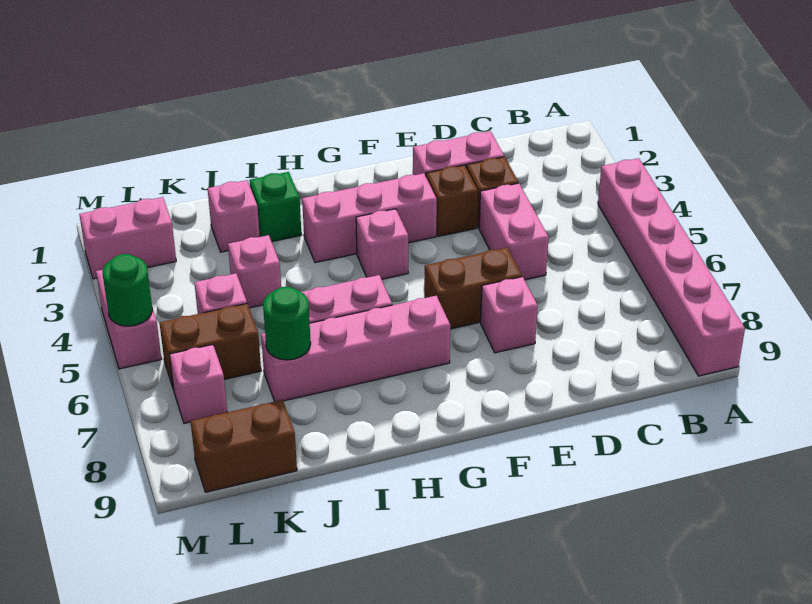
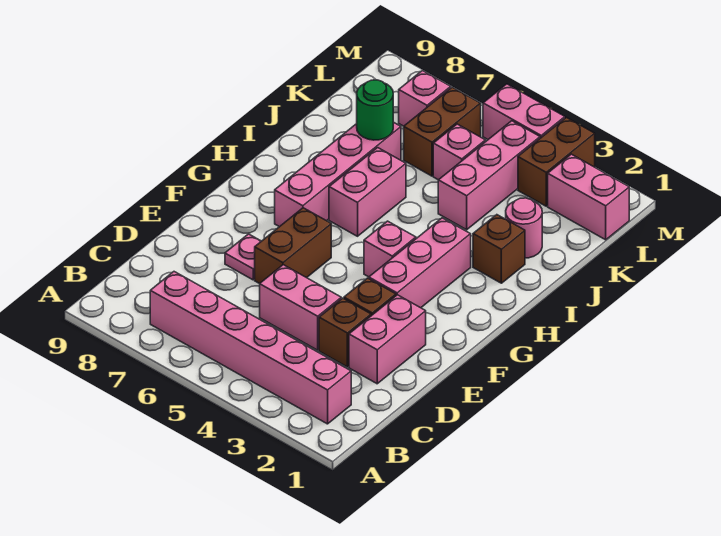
pink 1x6 brick [598,158,745,376] -> pink 1x6 brick moved to [150,272,351,424]
pink 1x1 brick [481,277,538,353] -> pink 1x1 plate [225,234,261,280]
green 1x1 brick [249,172,301,242] -> brown 1x1 brick [473,215,525,283]
pink 1x1 brick [208,180,260,252] -> pink 1x1 round brick [506,198,542,258]
pink 1x1 brick [228,235,281,308] -> pink 1x3 brick [438,121,540,230]
brown 1x2 brick [191,400,297,492] -> brown 1x2 brick moved to [518,117,595,206]
pink 1x2 brick [79,197,176,279] -> pink 1x2 brick turned to [548,154,629,240]
green 1x1 round brick [102,254,152,326] -> none

